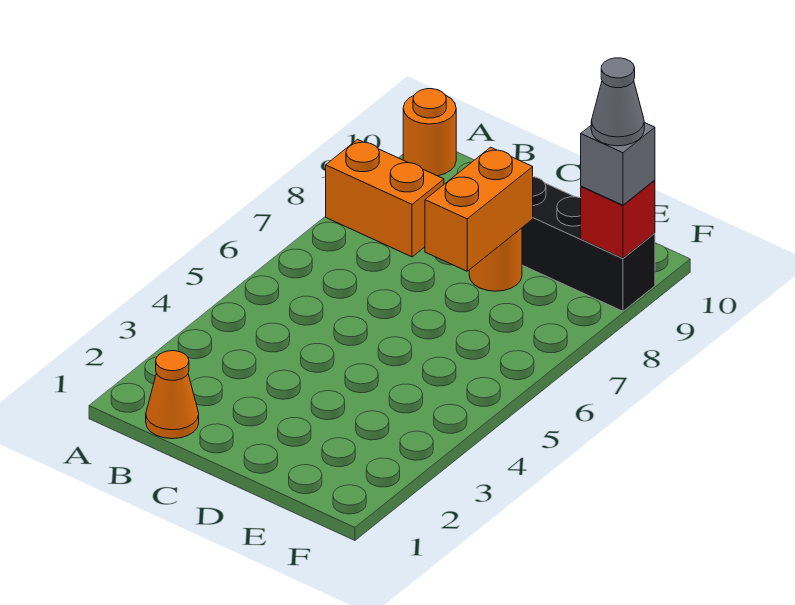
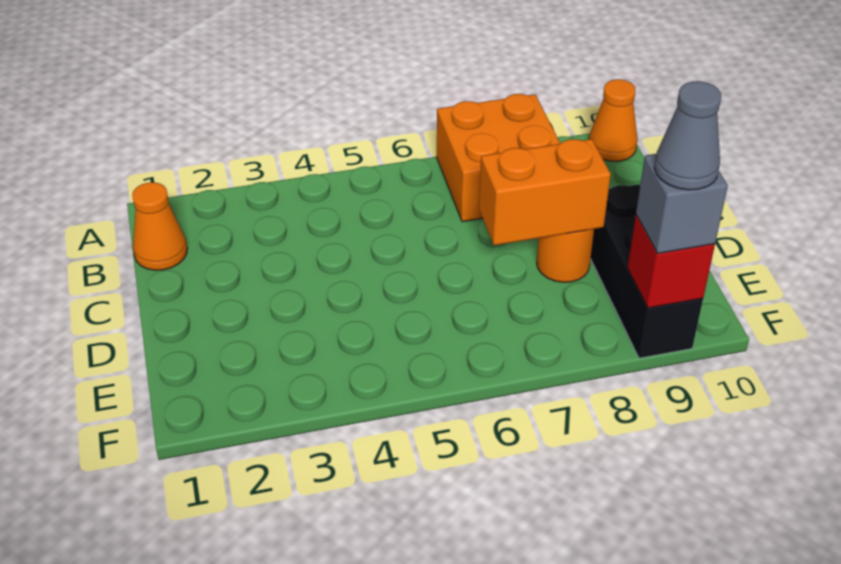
orange 1x2 brick [326,139,444,257] -> orange 2x2 brick [437,94,560,222]
orange 1x1 round brick [403,89,456,176] -> orange 1x1 cone [589,79,638,161]

